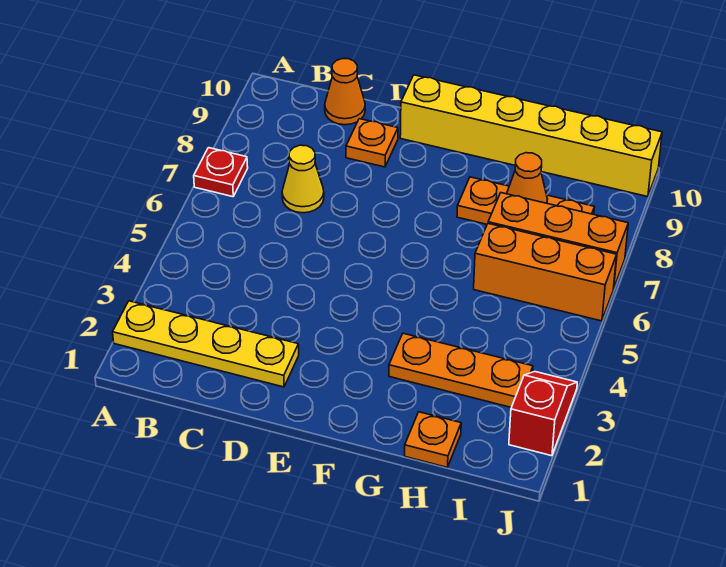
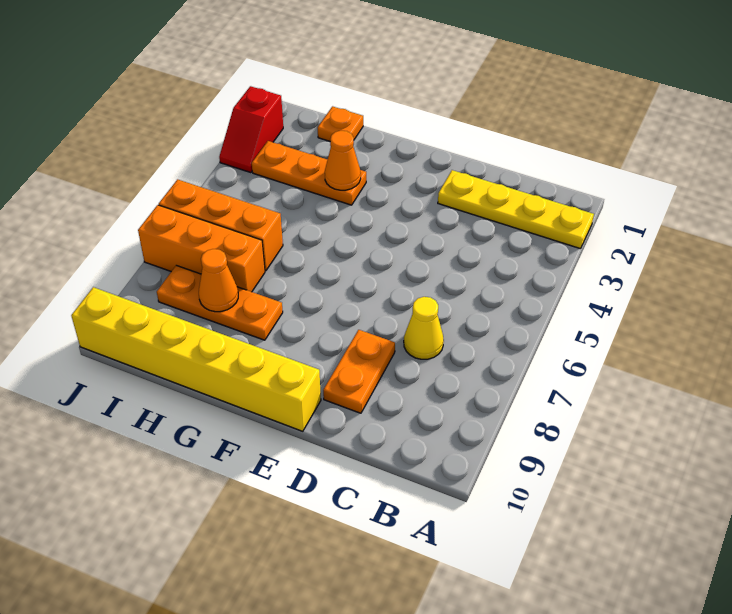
red 1x1 plate [194,148,248,197] -> none
orange 1x1 cone [325,59,365,125] -> orange 1x1 cone moved to [325,131,361,190]
orange 1x1 plate [346,119,398,167] -> orange 1x2 plate [323,330,395,413]

